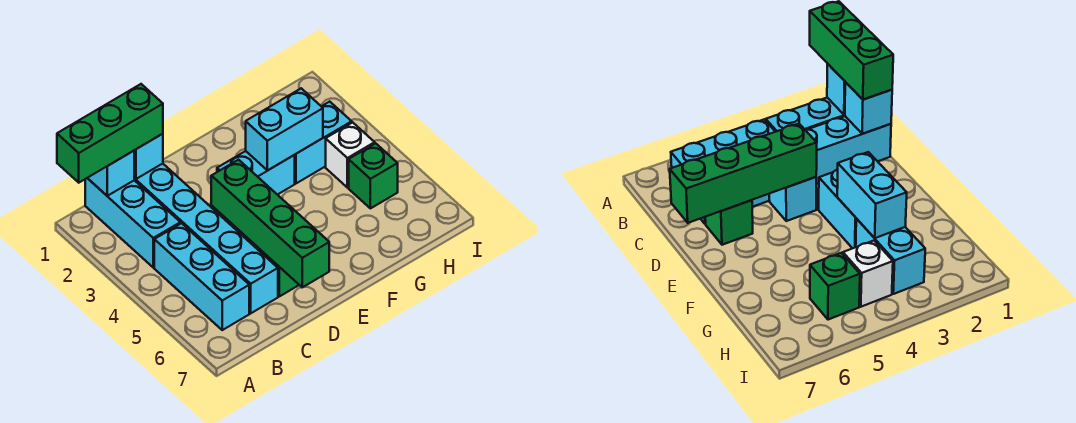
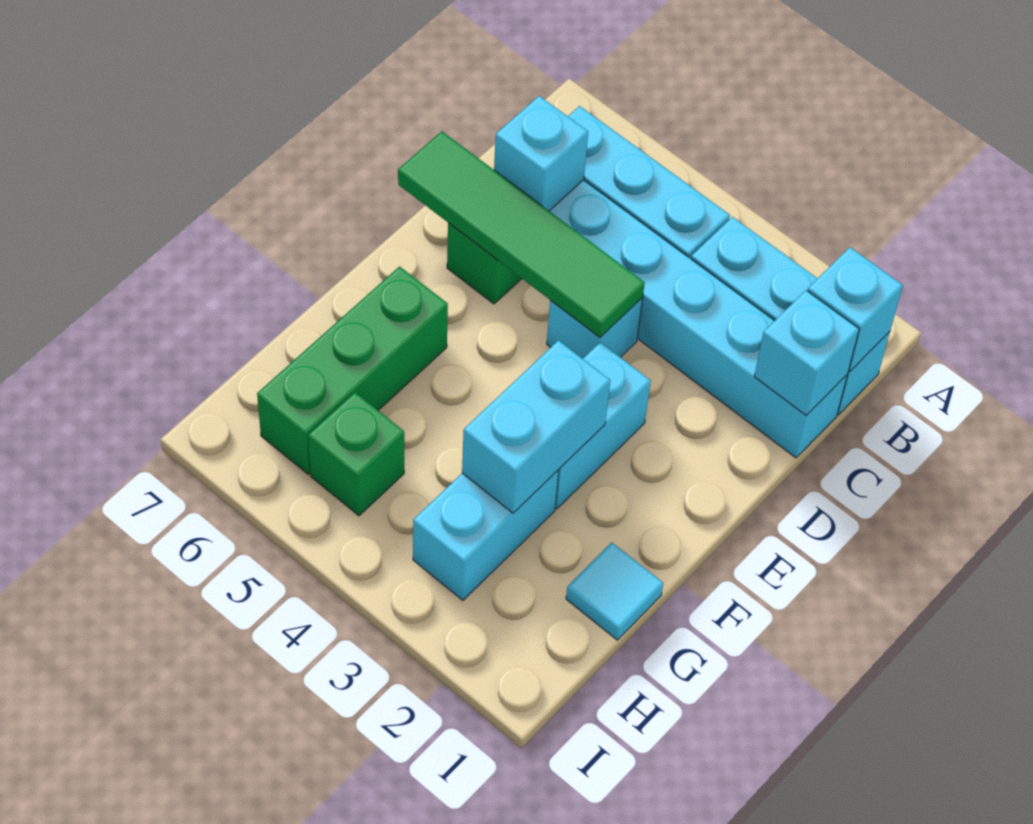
green 1x3 brick [57,84,163,183] -> green 1x3 brick moved to [257,267,448,474]
none -> cyan 1x1 brick [494,96,588,211]
green 1x4 brick [211,160,329,287] -> green 1x4 tile [398,132,645,337]
none -> cyan 1x1 tile [566,542,663,640]
white 1x1 brick [326,122,375,188] -> none

